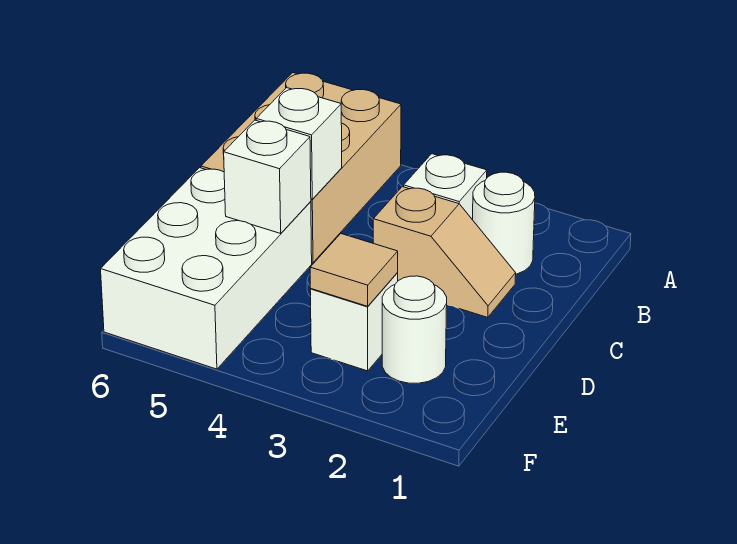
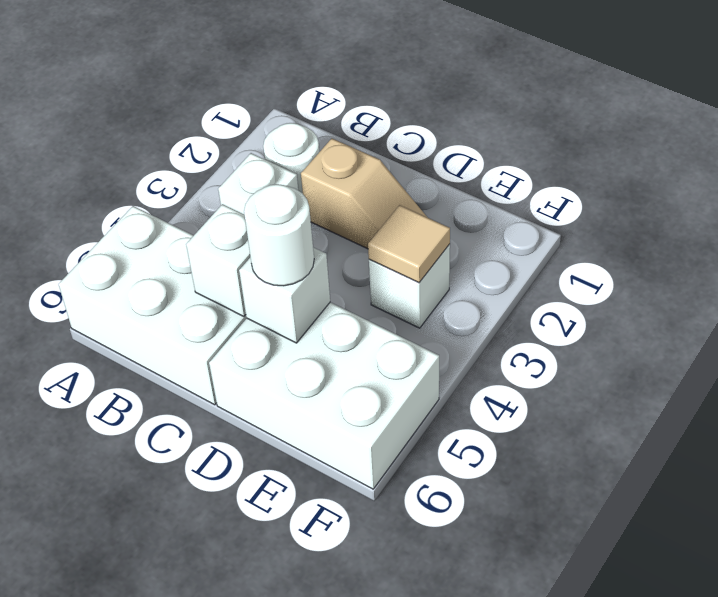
tan 2x3 brick [201,73,401,263] -> white 2x3 brick [58,206,247,405]
tan 1x2 slope [373,187,516,318] -> tan 1x2 slope turned to [301,139,428,249]
white 1x1 round brick [382,276,447,383] -> white 1x1 round brick moved to [244,184,314,286]

